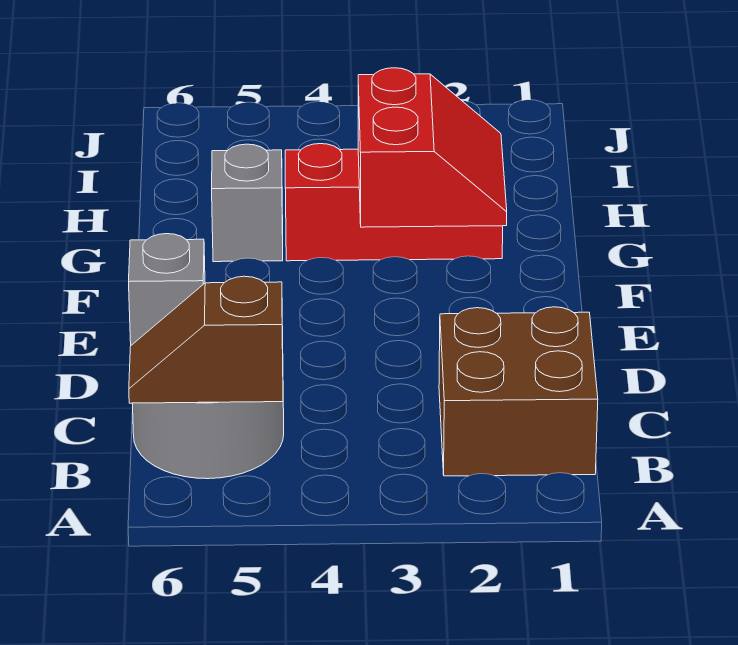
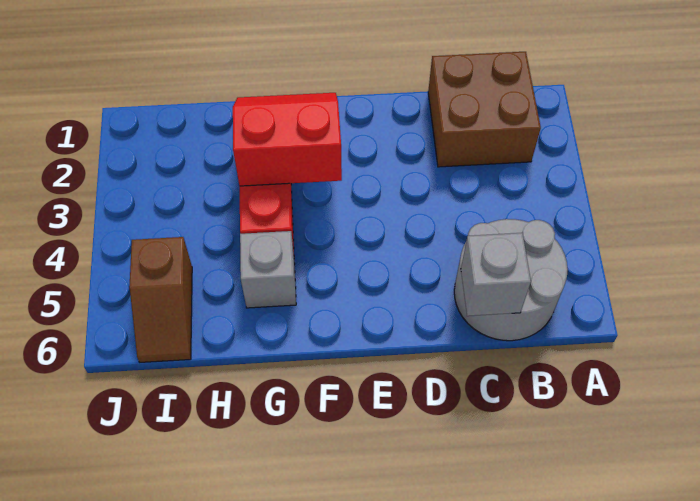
brown 1x2 slope [129,276,283,403] -> brown 1x2 slope moved to [129,237,192,362]

